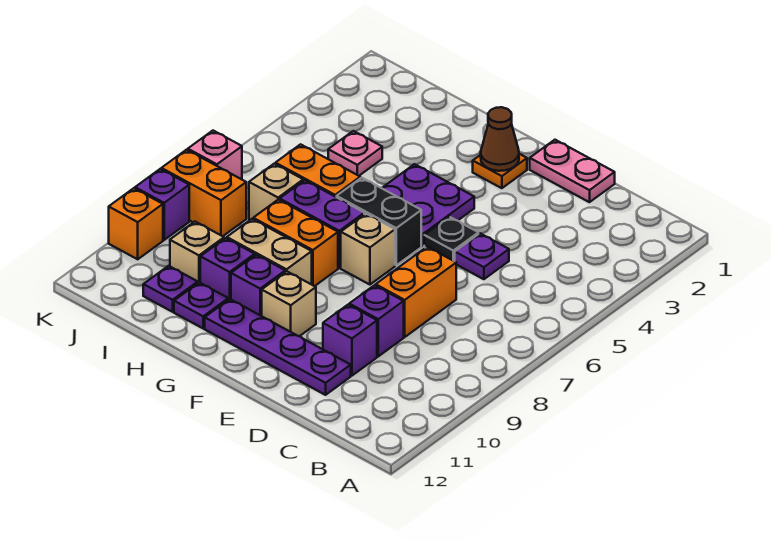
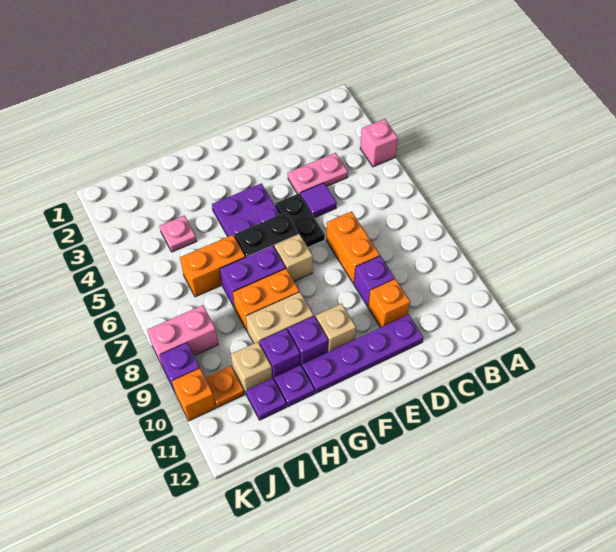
pink 1x2 plate [530,140,615,202] -> pink 1x2 plate moved to [288,153,348,194]
purple 1x1 plate [455,233,509,279] -> purple 1x1 tile [300,183,337,218]
purple 1x1 brick [323,305,377,376] -> orange 1x1 brick [368,279,410,327]
black 1x1 plate [424,217,478,261] -> black 1x2 plate [275,193,325,247]
orange 1x1 plate [473,154,527,188] -> orange 1x1 plate moved to [205,366,244,407]
brown 1x1 cone [481,107,519,171] -> none
tan 1x1 brick [249,164,303,220] -> none
orange 1x2 brick [161,150,246,236] -> pink 1x2 brick [147,305,218,368]
pink 1x1 brick [188,131,242,179] -> pink 1x1 brick moved to [360,119,398,167]

